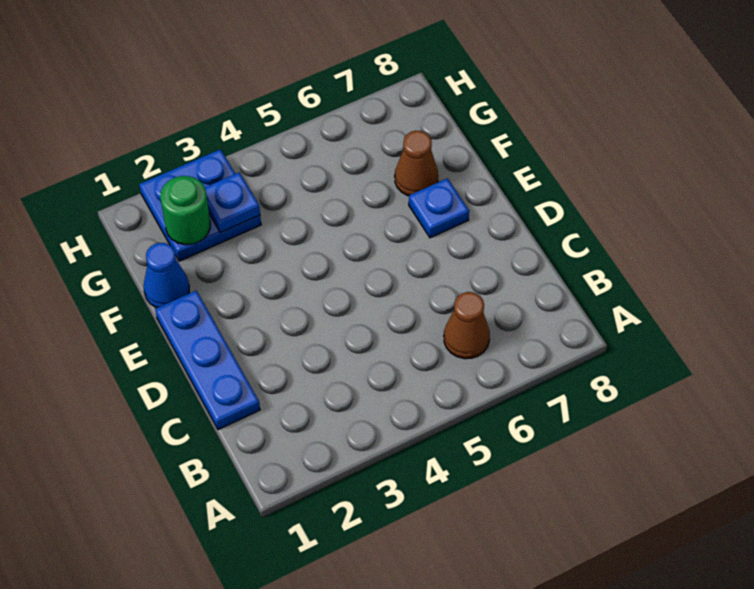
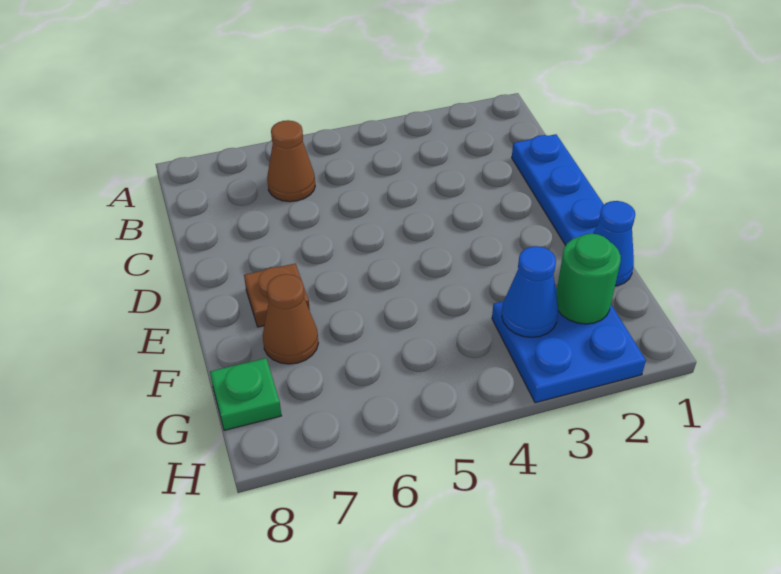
blue 1x1 plate [409,178,469,238] -> brown 1x1 plate [244,264,310,327]
blue 1x1 plate [205,172,260,233] -> blue 1x1 cone [502,246,558,337]
none -> green 1x1 plate [210,358,281,430]

